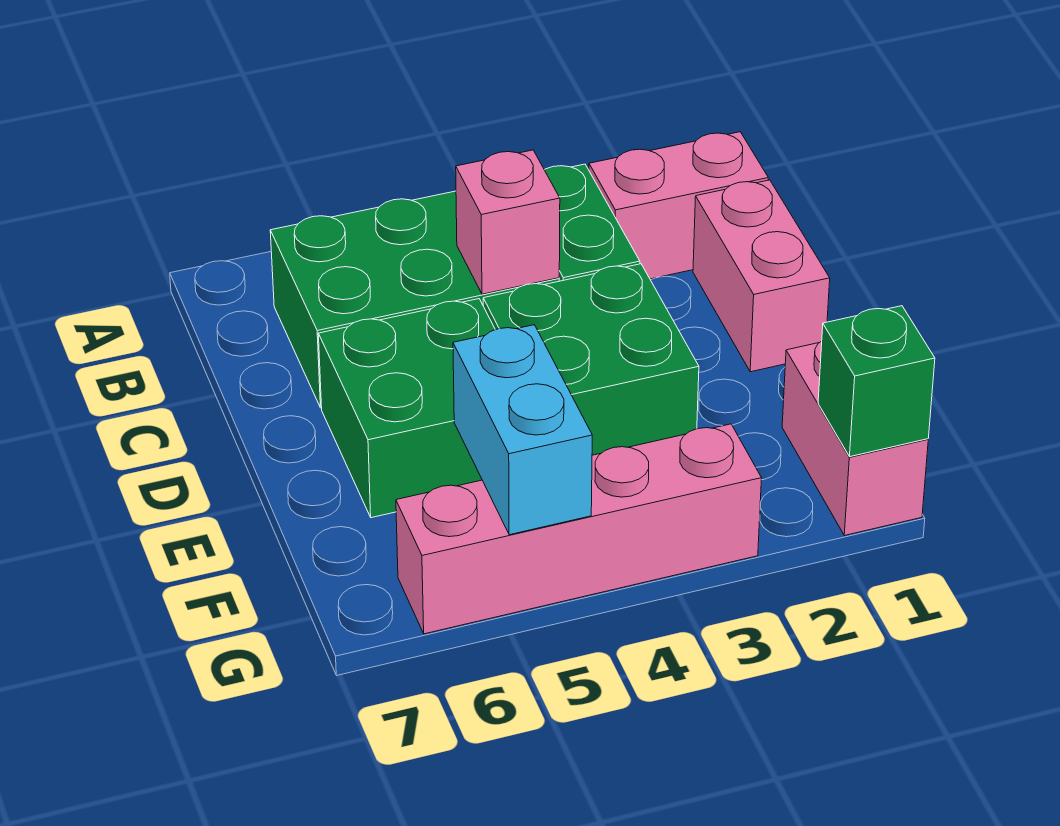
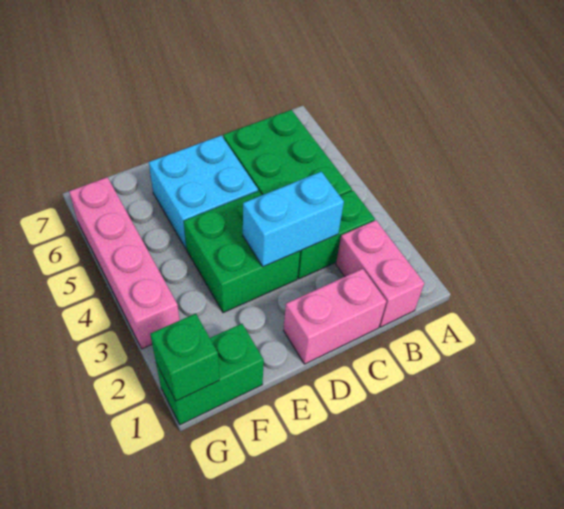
pink 1x1 brick [456,150,560,294] -> none
green 2x2 brick [318,299,495,518] -> cyan 2x2 brick [149,135,258,249]
pink 1x2 brick [782,341,928,536] -> green 1x2 brick [156,324,264,425]
cyan 1x2 brick [453,325,592,535] -> cyan 1x2 brick moved to [243,172,344,267]

